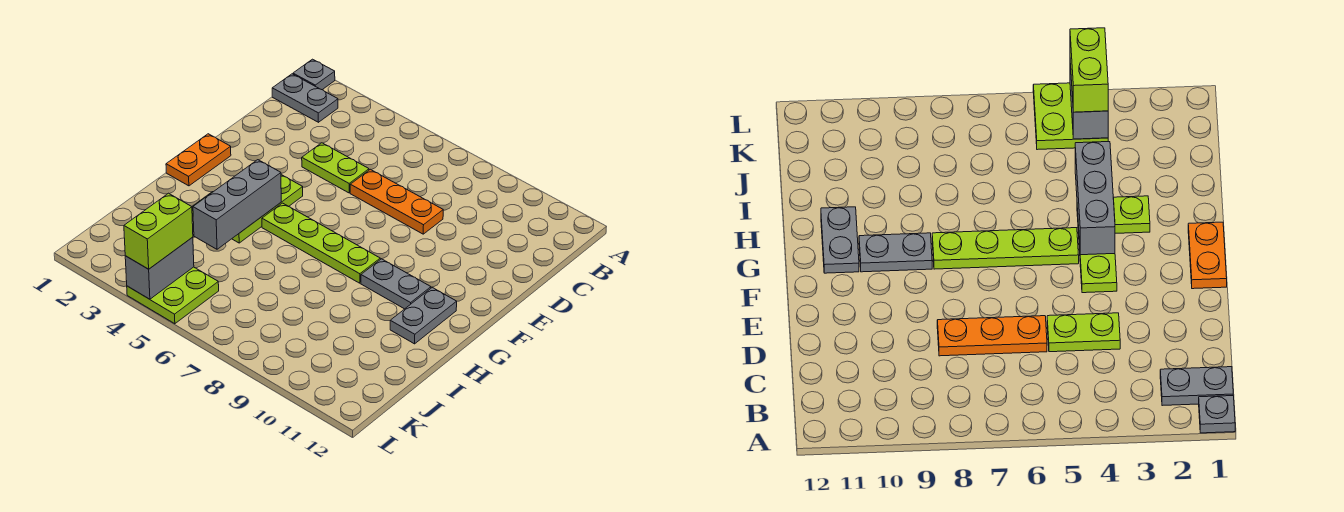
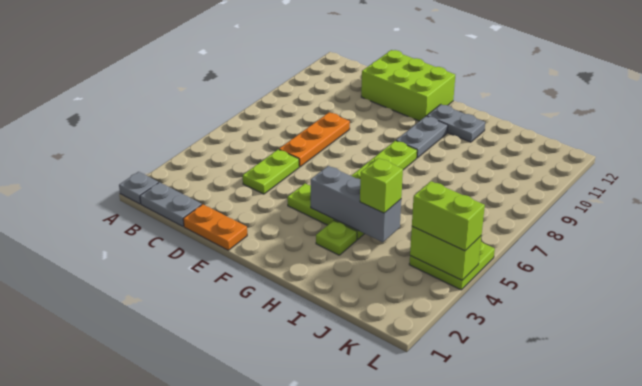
grey 1x2 plate [272,74,338,122] -> grey 1x2 plate turned to [140,182,202,226]
none -> lime 2x3 brick [361,50,455,121]
orange 1x2 plate [166,134,231,186] -> orange 1x2 plate moved to [183,204,247,250]
none -> lime 1x1 brick [360,158,403,213]
grey 1x2 brick [125,237,194,299] -> lime 1x2 brick [410,227,482,280]

